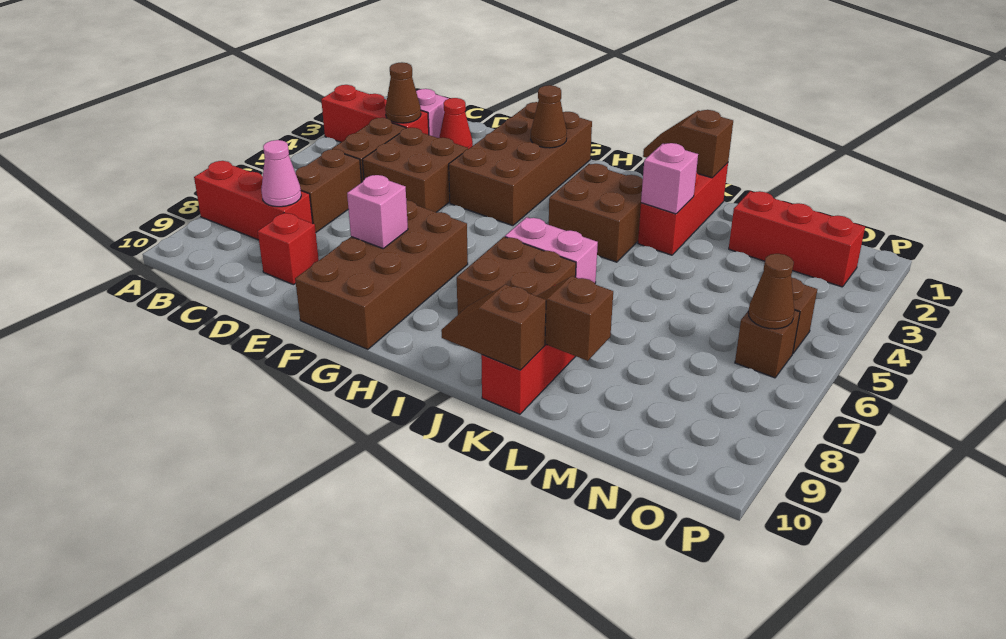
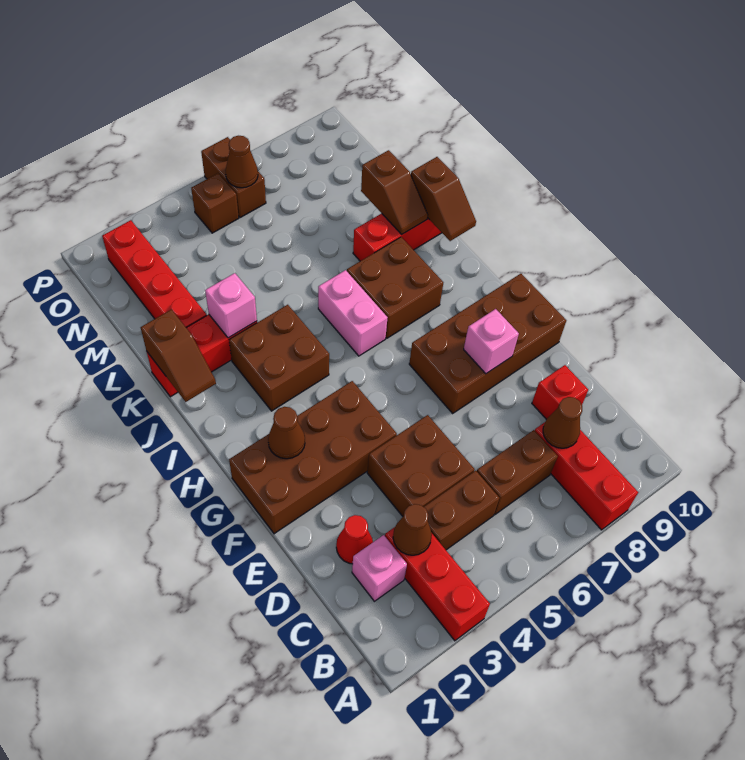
pink 1x1 cone [261,140,301,207] -> brown 1x1 cone [543,397,582,448]
red 1x3 brick [729,191,865,287] -> red 1x4 brick [102,220,207,327]
brown 1x1 brick [735,310,800,378] -> brown 1x2 brick [201,137,266,218]

